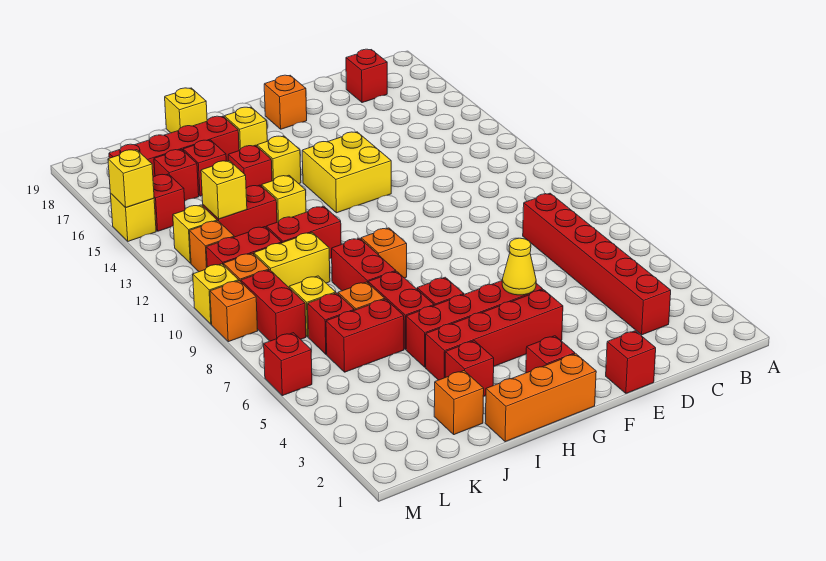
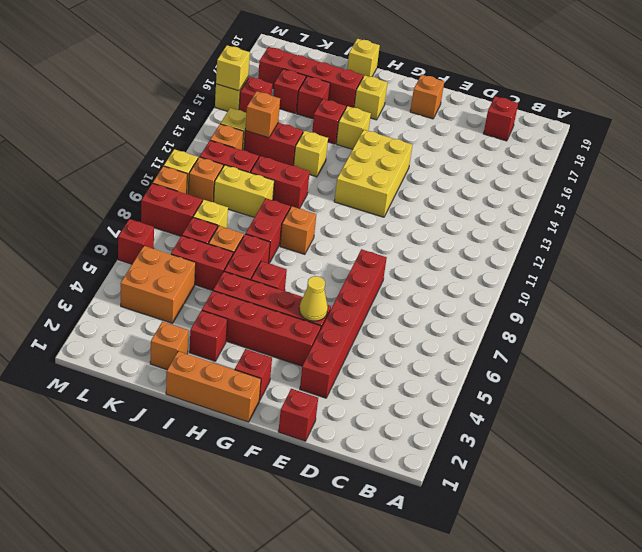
red 1x6 brick [523,193,671,335] -> red 1x6 brick moved to [300,249,387,398]
yellow 2x2 brick [302,132,391,213] -> yellow 2x3 brick [334,130,413,217]
none -> orange 2x2 brick [121,246,196,323]
yellow 1x1 brick [201,161,247,219] -> orange 1x1 brick [245,91,280,138]
red 1x2 brick [241,270,306,341] -> red 1x2 brick turned to [141,183,202,236]

